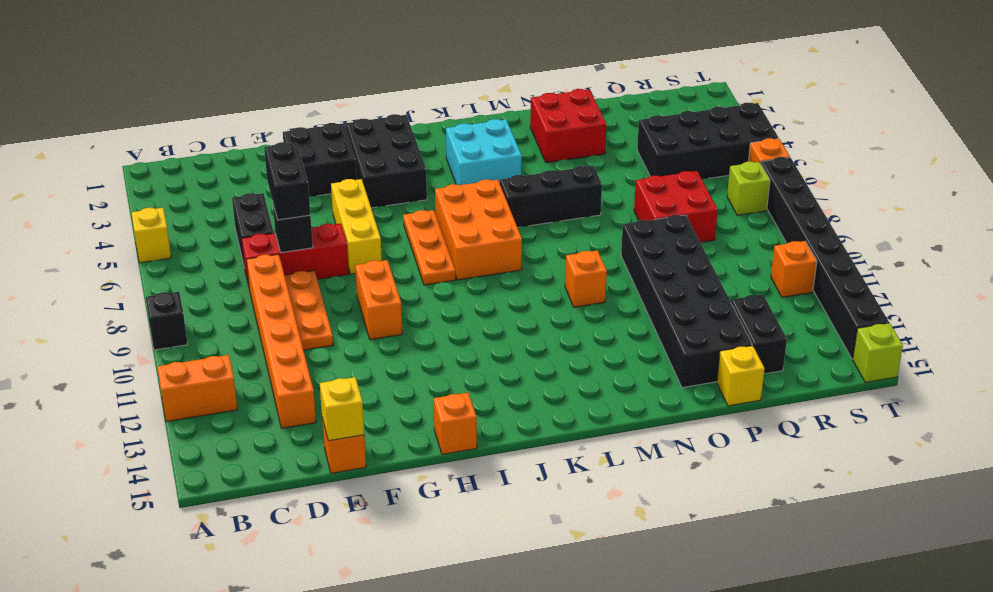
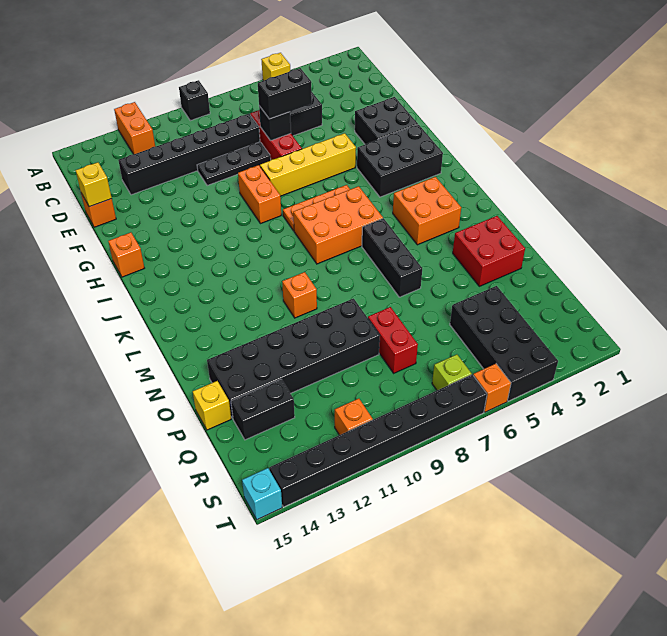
orange 1x6 brick [246,254,316,428] -> black 1x6 brick [118,114,260,195]
orange 1x3 plate [284,270,333,350] -> black 1x3 plate [197,142,271,185]
yellow 1x3 brick [331,179,382,274] -> yellow 1x4 brick [260,133,356,196]
orange 1x2 brick [355,260,403,340] -> orange 1x2 brick turned to [238,165,281,224]
cyan 2x2 brick [446,119,522,185] -> orange 2x2 brick [393,177,461,245]
red 2x2 brick [634,171,718,243] -> red 1x2 brick [368,307,418,373]
lime 1x1 brick [853,323,903,383] -> cyan 1x1 brick [242,468,282,520]

